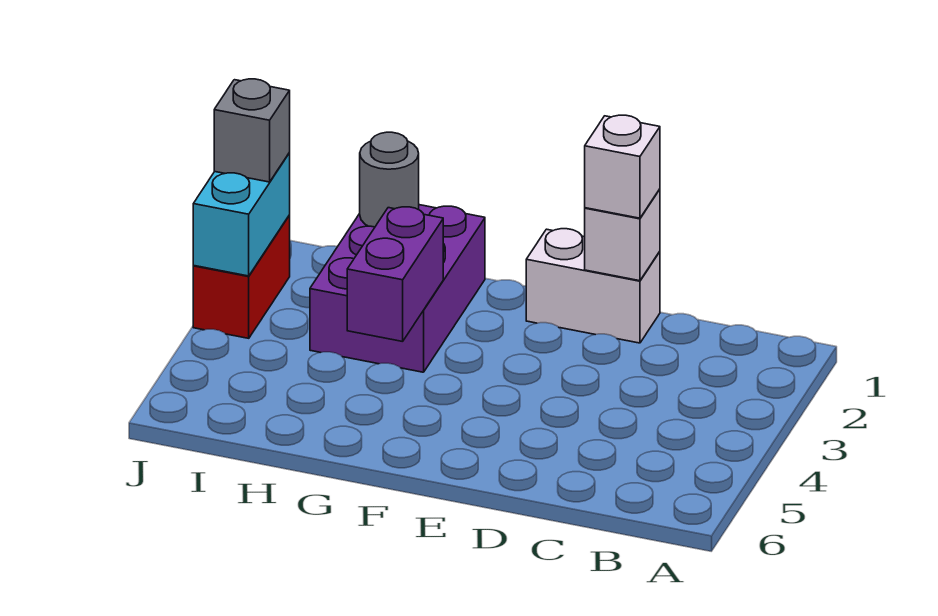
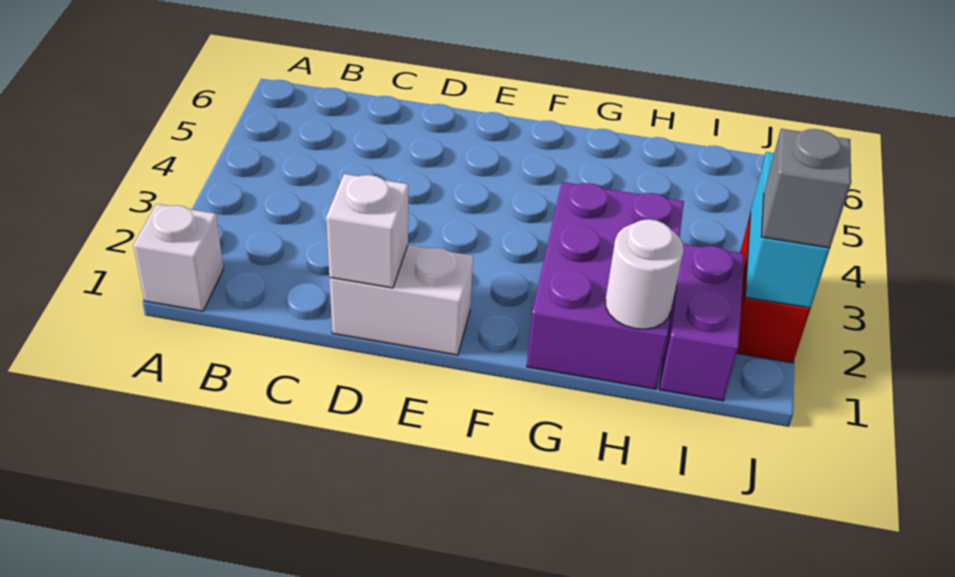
white 1x1 brick [585,115,660,218] -> white 1x1 brick moved to [133,204,223,311]
purple 1x2 brick [347,207,443,342] -> purple 1x2 brick moved to [659,244,745,401]
grey 1x1 round brick [360,132,419,227] -> white 1x1 round brick [605,219,684,329]

